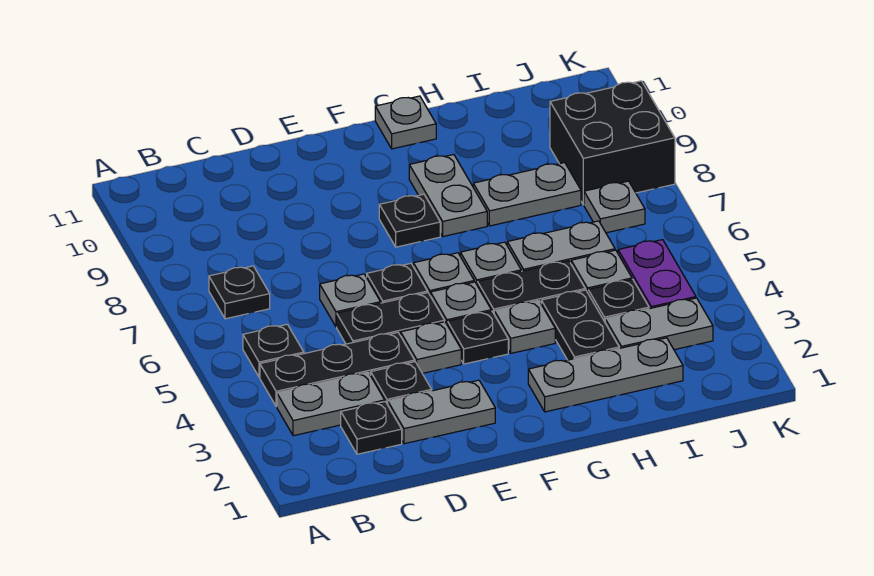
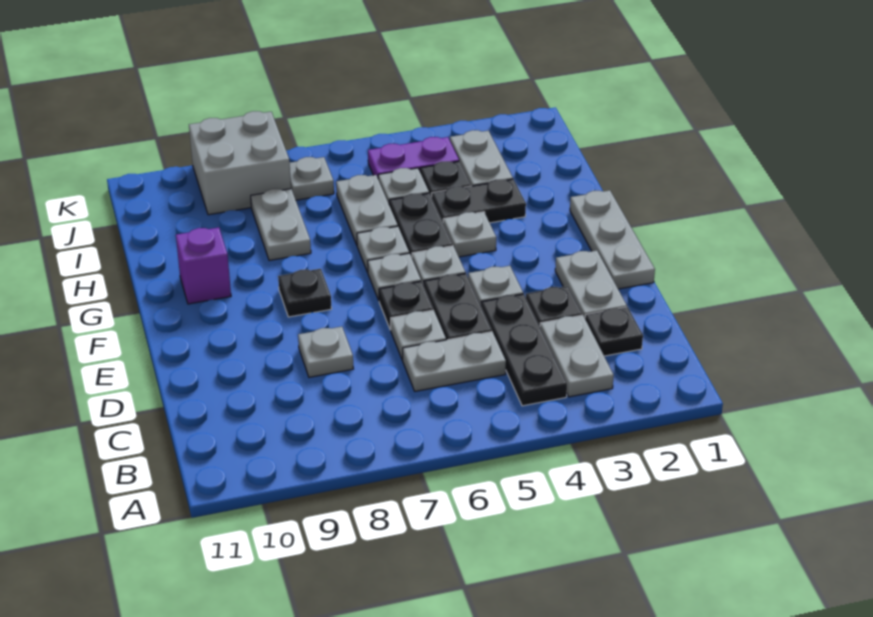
black 1x1 plate [243,324,304,377] -> none
black 1x1 plate [209,266,270,319] -> none
black 1x1 plate [448,311,508,364] -> none
grey 1x3 plate [528,338,683,412] -> grey 1x3 plate moved to [570,190,655,289]
grey 1x2 plate [409,155,487,236] -> grey 1x2 plate moved to [403,332,506,391]
none -> purple 1x1 brick [176,227,231,304]
grey 1x1 plate [375,96,436,149] -> grey 1x1 plate moved to [298,327,353,377]
black 2x2 brick [550,81,675,205] -> grey 2x2 brick [189,111,291,215]

